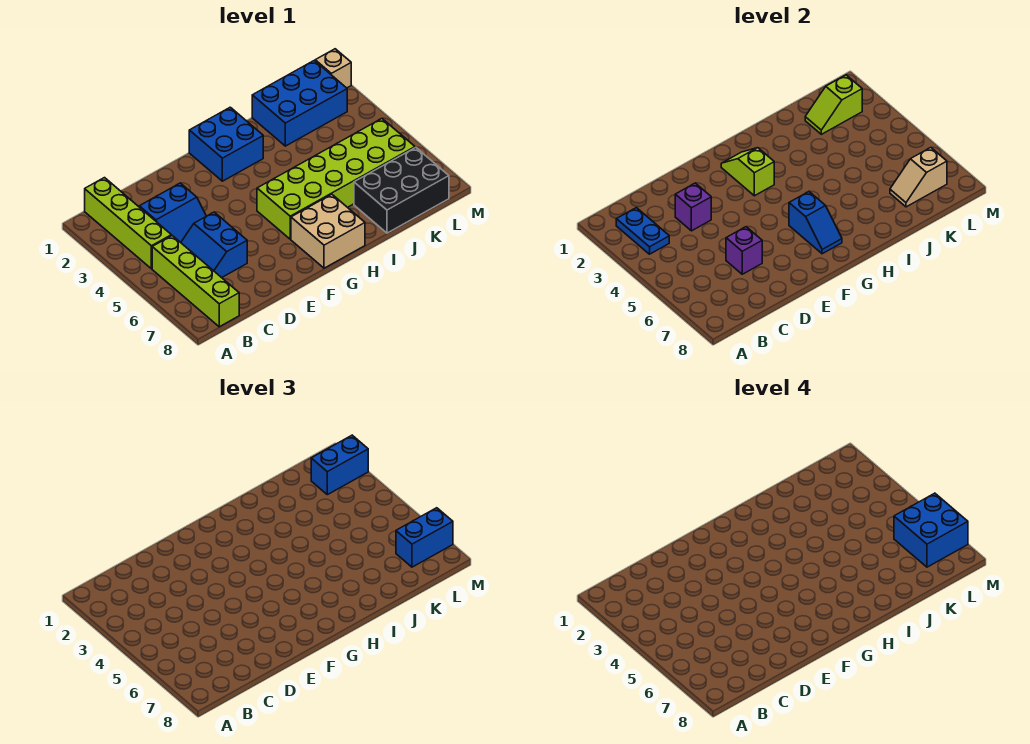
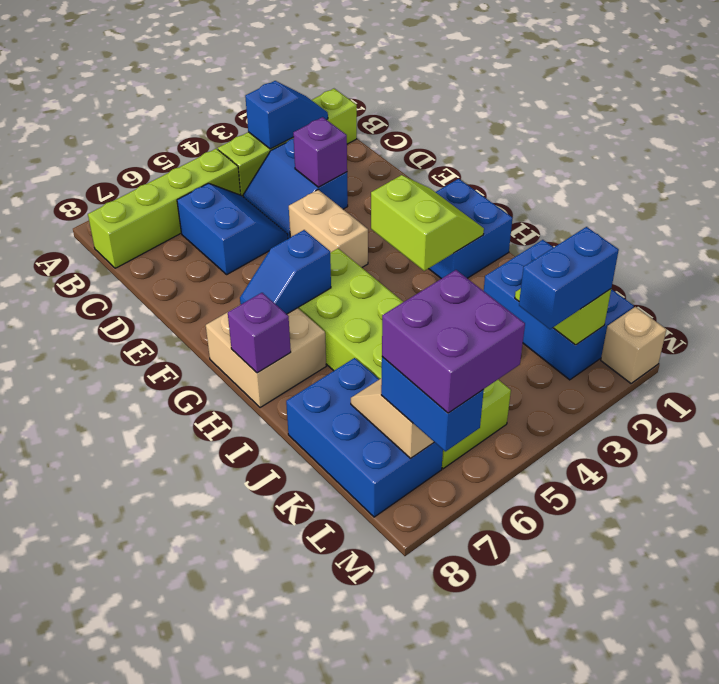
blue 1x2 plate [616,208,669,254] -> blue 1x2 slope [245,81,328,149]
blue 2x2 slope [181,212,247,278] -> blue 2x2 slope turned to [177,183,288,274]
purple 1x1 brick [726,227,762,274] -> purple 1x1 brick moved to [228,293,291,373]
none -> tan 1x2 brick [289,190,368,267]
lime 1x2 slope [721,148,774,196] -> lime 2x2 slope [371,175,484,271]
black 2x3 brick [354,148,449,233] -> blue 2x3 brick [286,358,443,517]
blue 1x2 brick [311,435,368,495] -> blue 1x2 brick turned to [519,227,619,329]
blue 2x2 brick [894,493,968,567] -> purple 2x2 brick [382,270,525,413]

